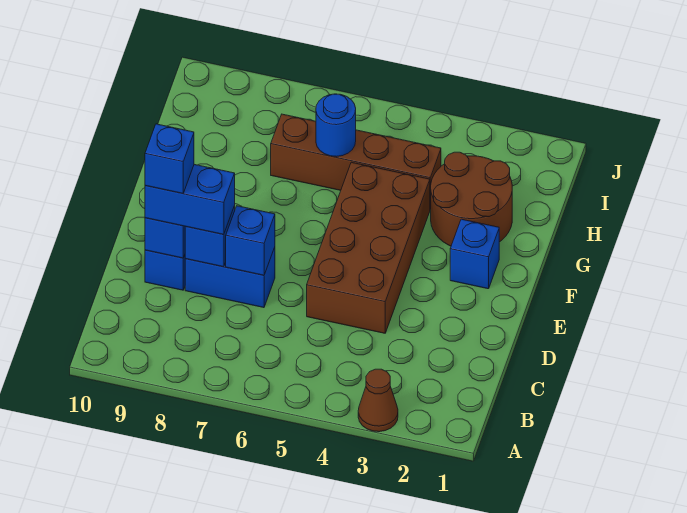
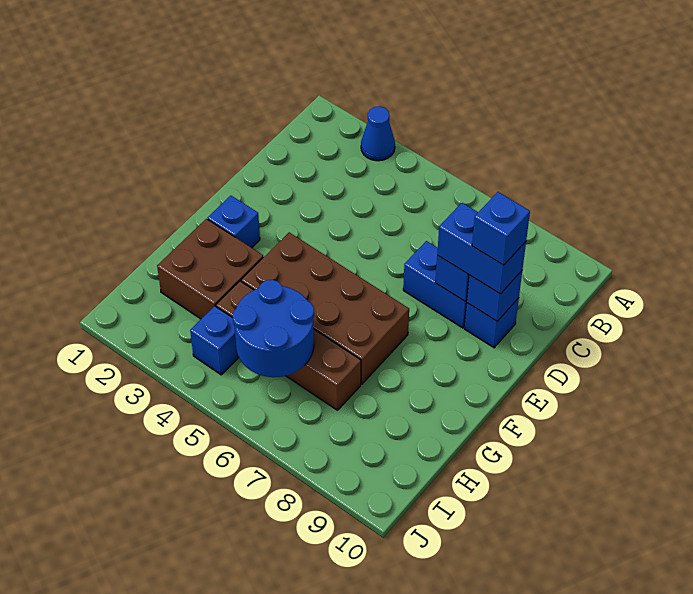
brown 1x1 cone [358,369,398,432] -> blue 1x1 cone [361,106,395,161]
brown 2x4 brick [307,162,430,333] -> brown 2x4 brick turned to [241,232,409,384]
blue 1x1 brick [226,206,275,275] -> blue 1x1 brick moved to [190,306,239,375]
brown 2x2 round brick [431,152,512,246] -> brown 2x2 brick [157,219,263,319]
blue 1x1 round brick [316,94,356,157] -> blue 2x2 round brick [233,280,314,377]

